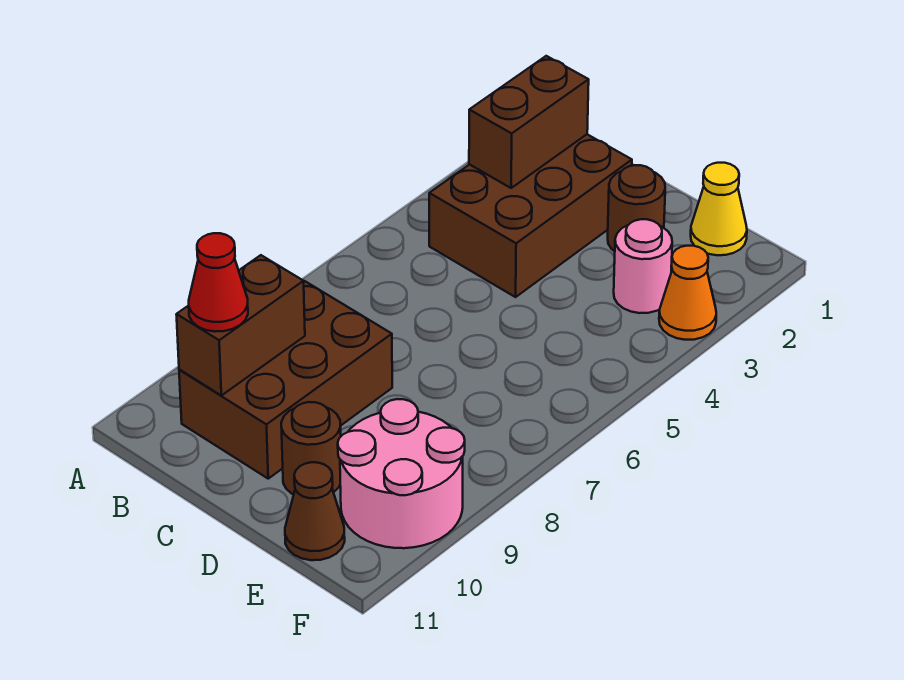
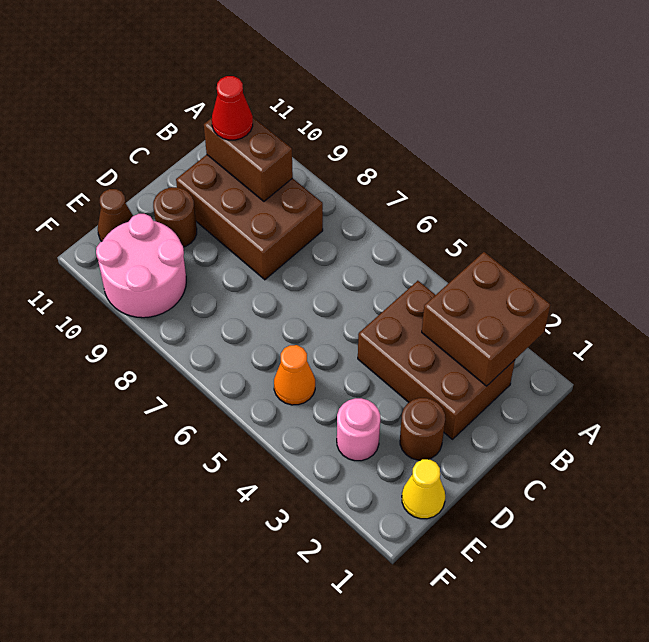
brown 1x2 brick [469,56,589,188] -> brown 2x2 brick [422,252,551,386]
orange 1x1 cone [659,246,716,340] -> orange 1x1 cone moved to [274,345,315,405]

